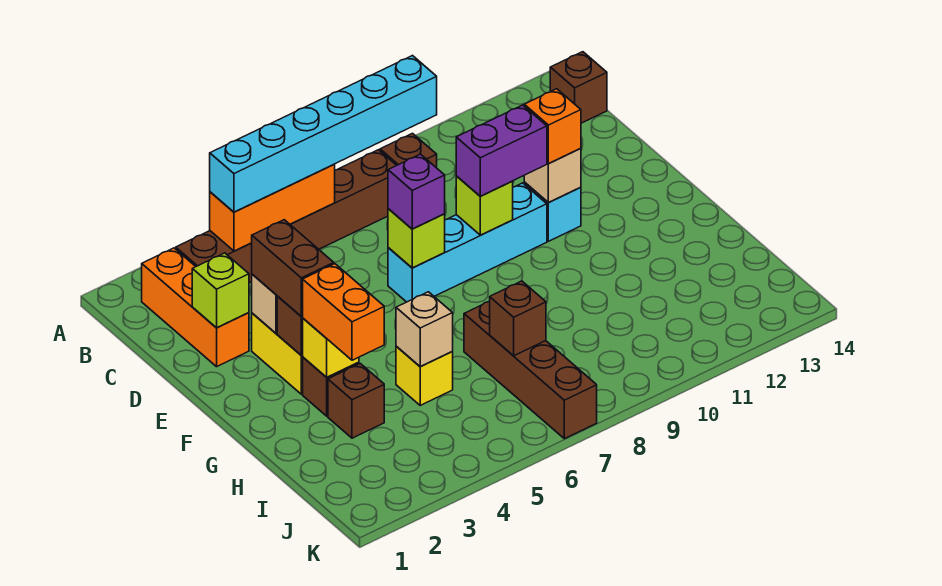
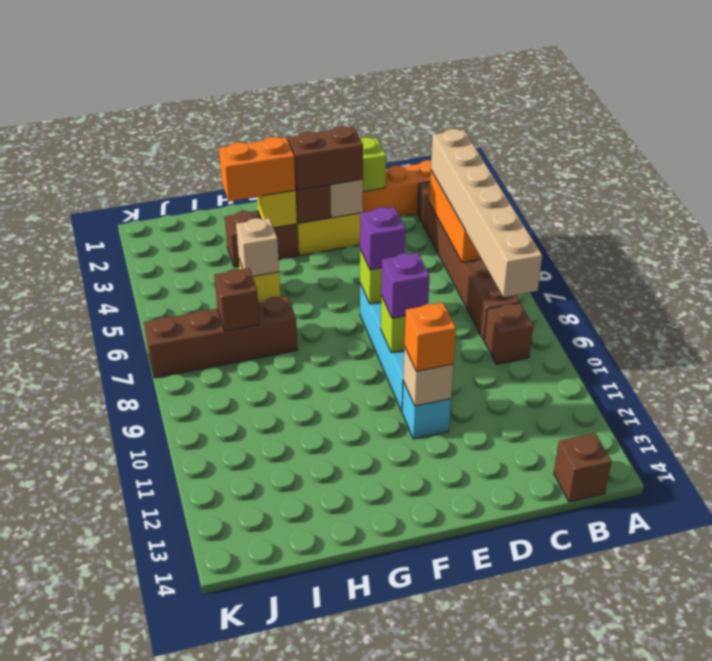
cyan 1x6 brick [210,56,437,212] -> tan 1x6 brick [431,129,542,297]
purple 1x2 brick [456,105,547,196] -> purple 1x1 brick [381,253,430,318]

